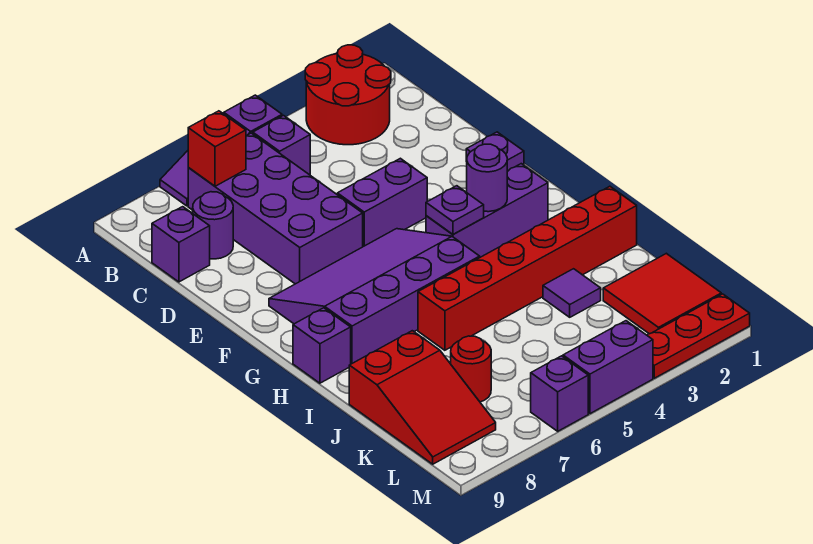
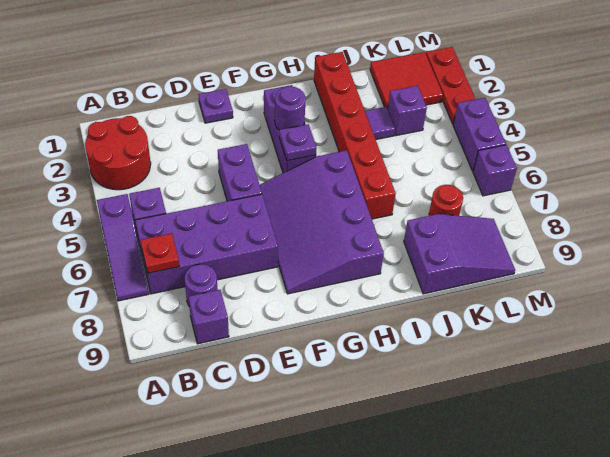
red 1x1 brick [188,111,246,186] -> red 1x1 plate [140,233,179,273]
purple 1x1 brick [293,308,351,383] -> purple 1x1 brick moved to [388,86,427,136]
red 2x3 slope [349,331,496,464] -> purple 2x3 slope [404,214,515,294]

